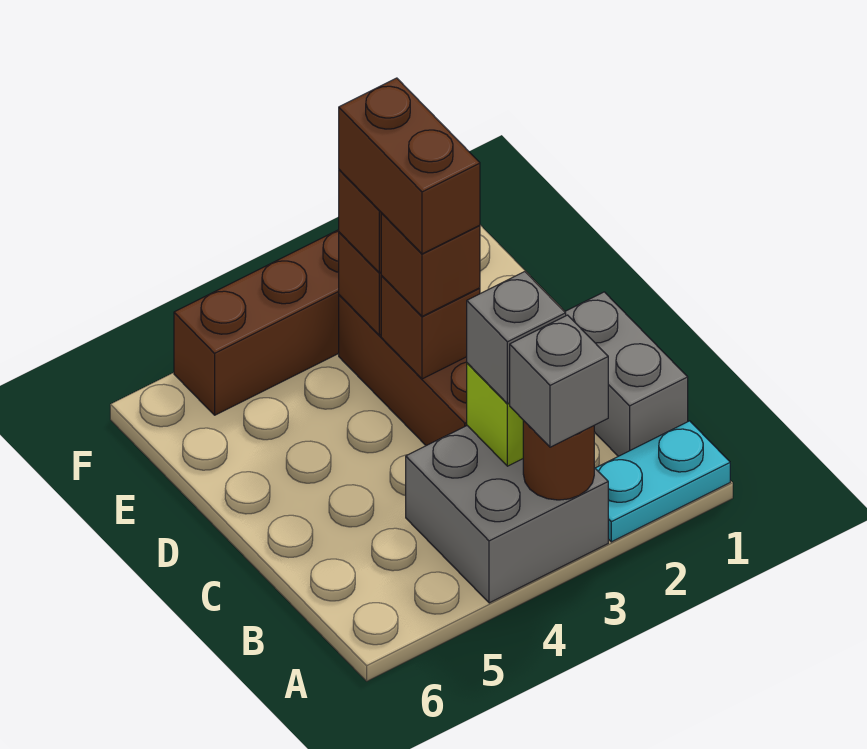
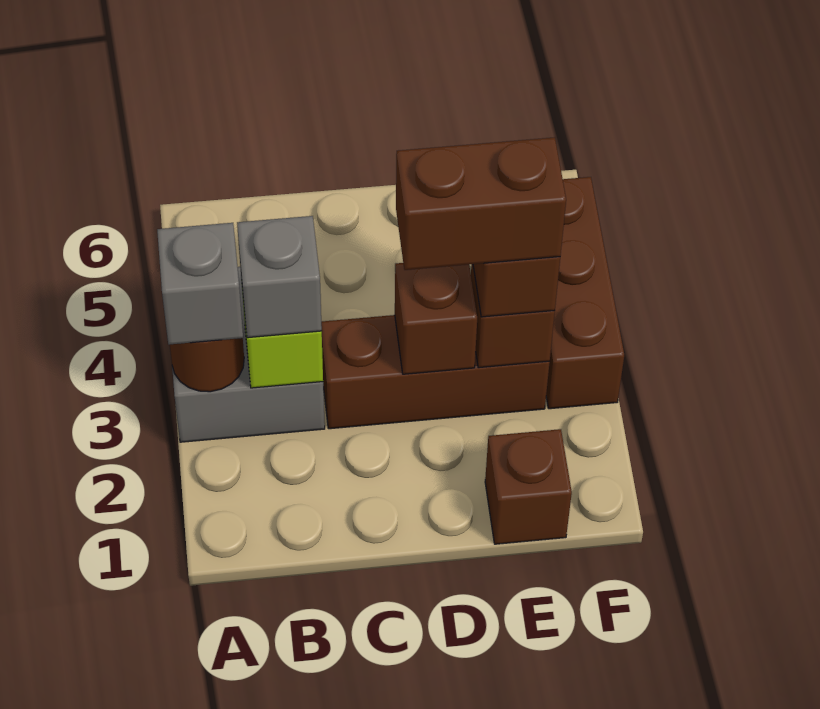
cyan 1x2 plate [595,421,730,542] -> none
grey 1x2 brick [565,292,688,456] -> none
brown 1x1 brick [381,213,480,316] -> brown 1x1 brick moved to [485,429,572,544]

